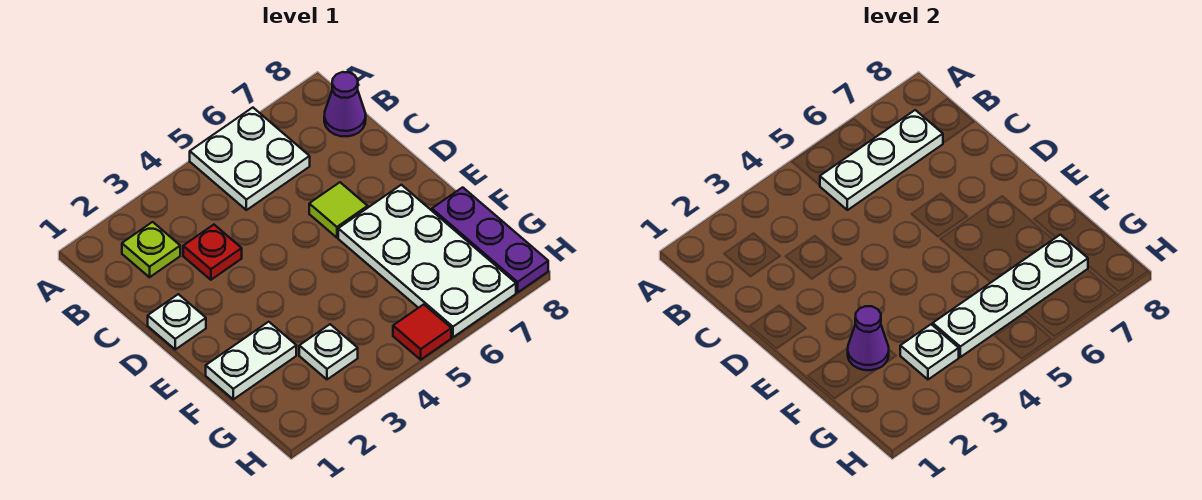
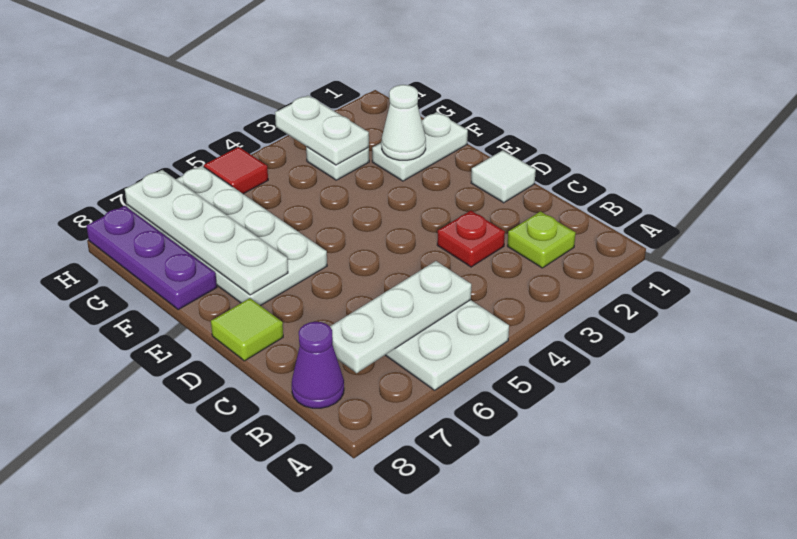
white 1x1 plate [148,294,206,349] -> white 1x1 tile [471,150,536,203]
lime 1x1 tile [309,182,368,238] -> lime 1x1 tile moved to [211,298,283,361]
purple 1x1 cone [848,306,889,370] -> white 1x1 cone [381,85,426,160]
white 1x1 plate [900,324,959,379] -> white 1x2 plate [275,95,369,165]
white 1x4 plate [933,235,1088,357] -> white 1x4 plate turned to [125,170,288,295]

